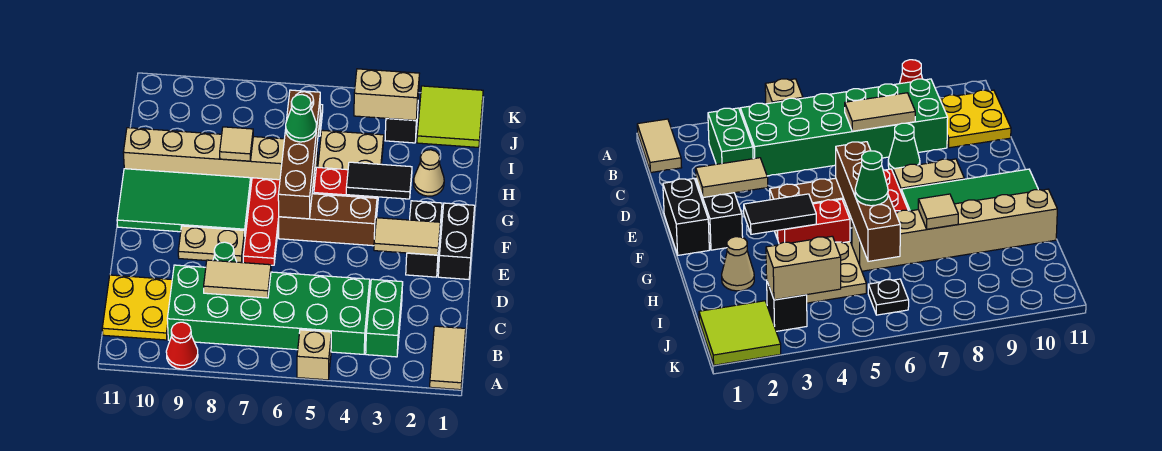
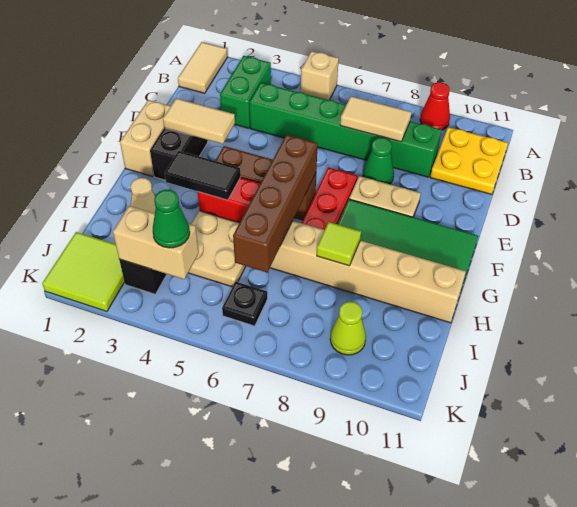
green 2x6 brick [167,265,370,354] -> green 1x6 brick [249,83,441,177]
black 1x2 brick [438,203,475,279] -> tan 1x2 brick [120,100,171,176]
green 1x1 cone [286,95,317,142] -> green 1x1 cone moved to [153,190,190,248]
tan 1x1 tile [220,127,253,161] -> lime 1x1 tile [317,222,361,266]
none -> lime 1x1 cone [330,302,366,355]

